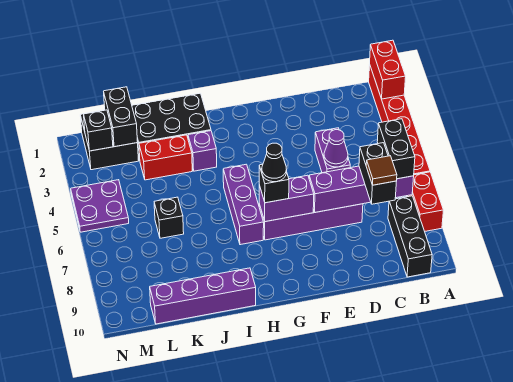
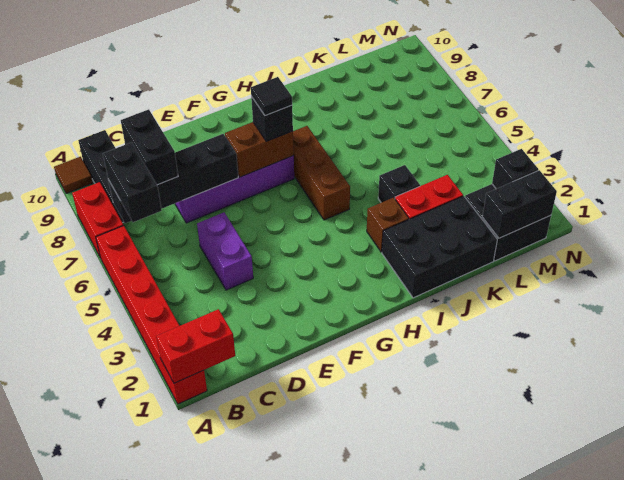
red 1x2 brick [370,40,406,99] -> red 1x2 brick turned to [156,309,235,383]
purple 1x4 brick [309,166,414,212] -> black 1x4 brick [108,134,238,223]
brown 1x1 tile [366,156,397,185] -> brown 1x1 tile moved to [54,157,93,194]
purple 1x1 cone [324,130,348,167] -> none
purple 1x2 brick [259,175,314,222] -> brown 1x2 brick [225,122,294,177]
black 1x1 cone [262,143,287,182] -> black 1x1 tile [251,77,292,116]
purple 1x3 brick [223,164,264,245] -> brown 1x3 brick [293,126,350,220]
purple 1x1 brick [188,131,217,171] -> brown 1x1 brick [367,198,409,252]
purple 1x4 brick [150,268,256,324] -> none
black 1x1 brick [154,197,184,238] -> black 1x1 brick moved to [378,165,420,203]
black 1x2 brick [104,87,138,147] -> black 1x2 brick turned to [482,170,557,238]
purple 2x2 plate [71,180,129,232] -> none

